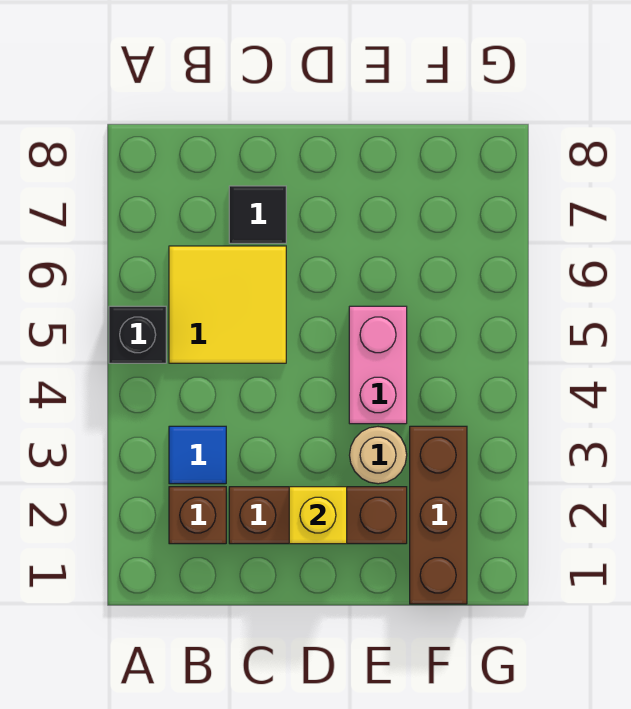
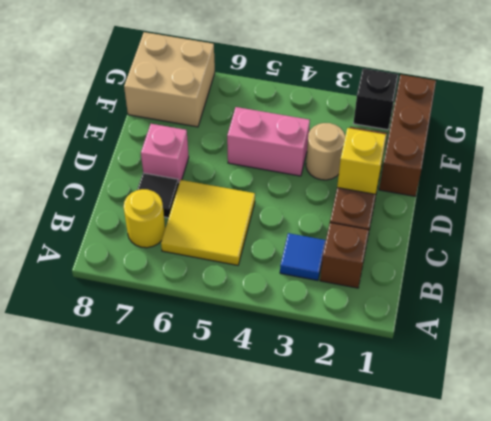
black 1x1 brick [109,306,166,363] -> black 1x1 brick moved to [353,68,398,130]
none -> yellow 1x1 round brick [124,189,165,248]
none -> pink 1x1 brick [141,124,189,182]
brown 1x3 brick [410,426,467,604] -> brown 1x3 brick turned to [379,75,436,196]
none -> tan 2x2 brick [124,32,215,127]

